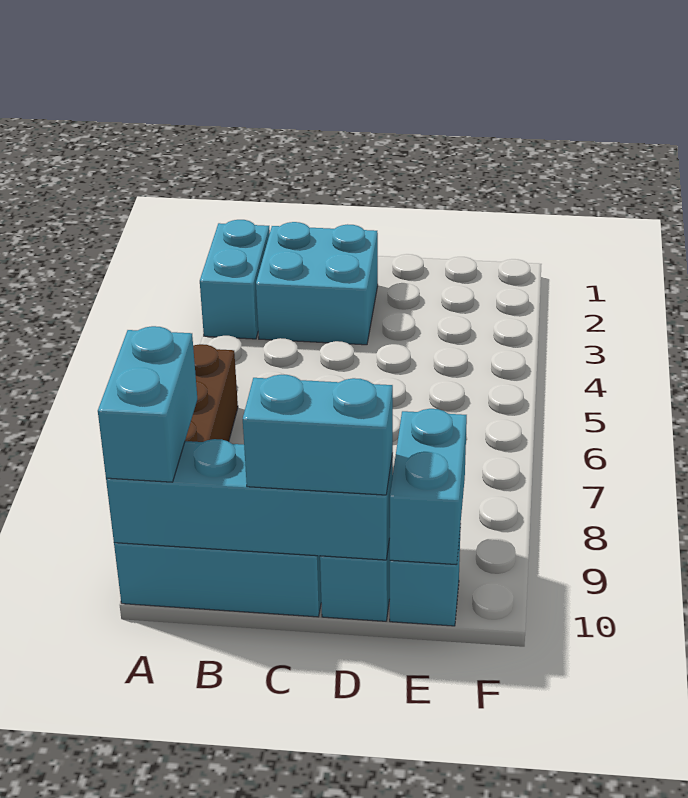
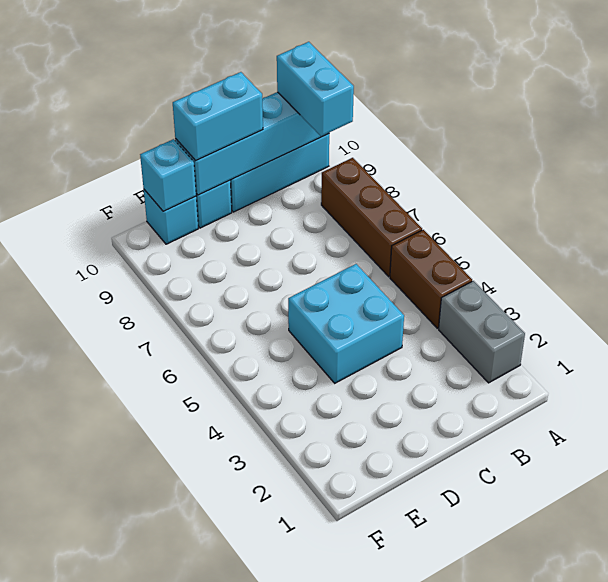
cyan 1x2 brick [200,220,270,339] -> grey 1x2 brick [439,281,525,383]
none -> brown 1x2 brick [390,230,472,328]
cyan 2x2 brick [256,222,378,345] -> cyan 2x2 brick moved to [288,264,404,383]
cyan 1x2 brick [390,409,467,565] -> cyan 1x1 brick [140,139,196,211]

